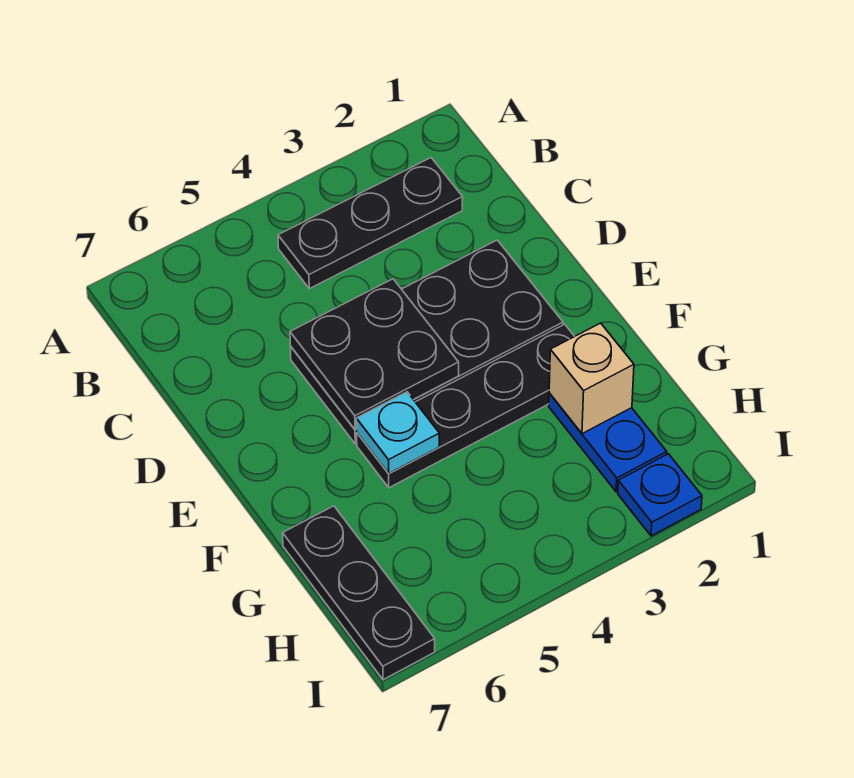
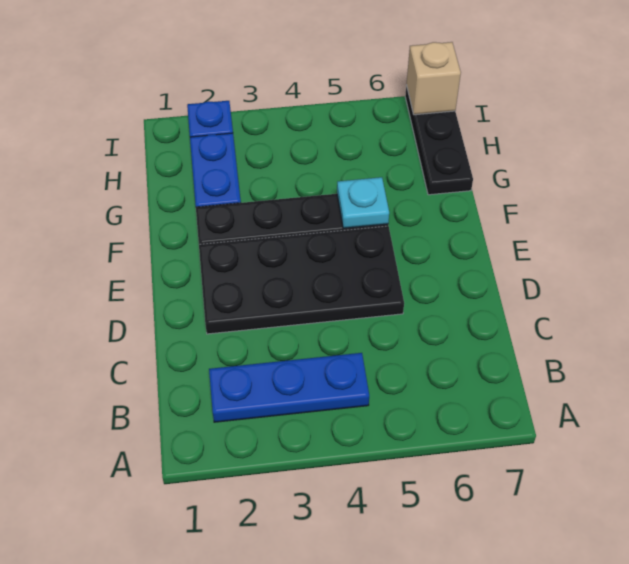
black 1x3 plate [278,158,463,289] -> blue 1x3 plate [209,353,369,422]
black 2x2 plate [290,279,459,430] -> none
tan 1x1 brick [549,323,634,434] -> tan 1x1 brick moved to [406,42,461,115]

